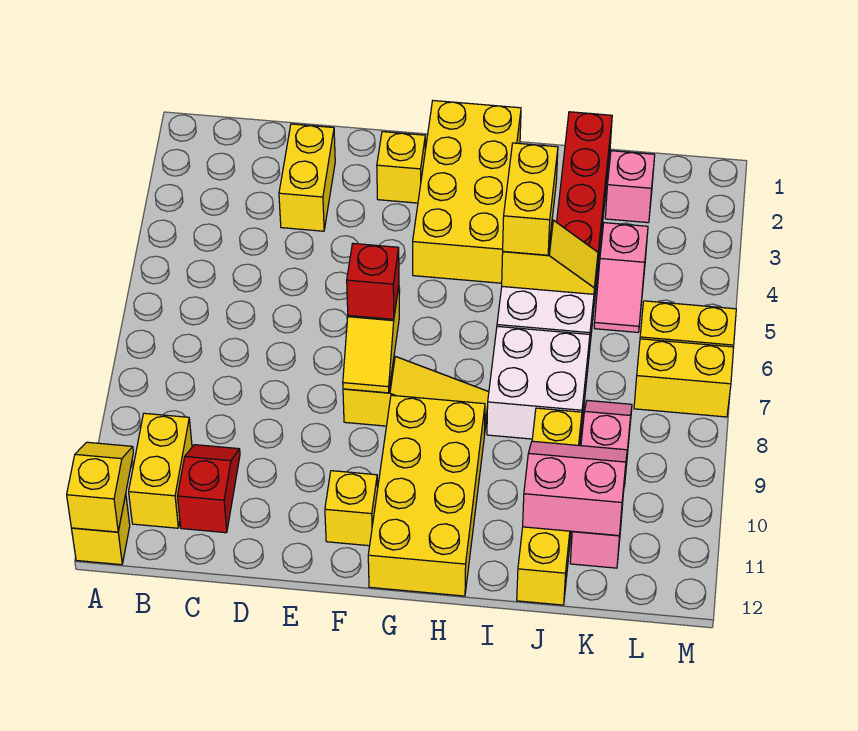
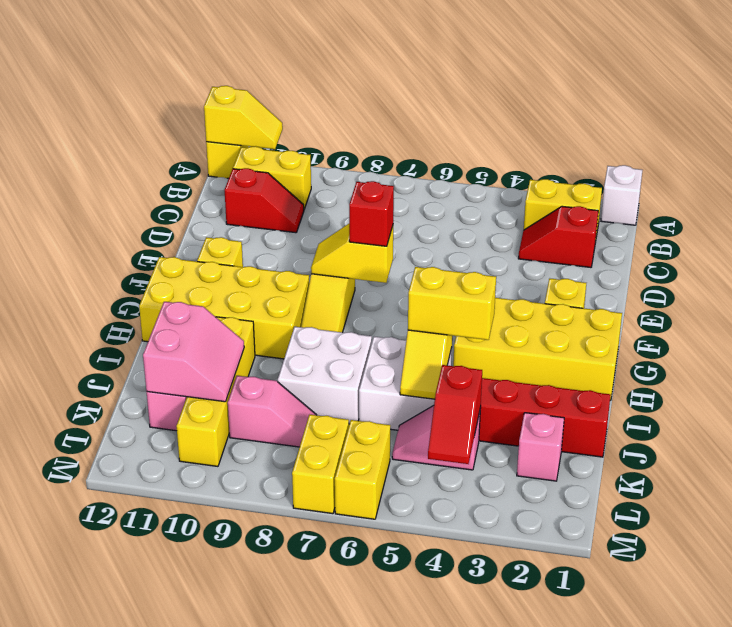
none -> white 1x1 brick [601,165,642,225]
none -> red 1x2 slope [518,206,598,267]
yellow 1x2 brick [279,124,335,231] -> yellow 1x2 brick moved to [524,179,602,243]
yellow 1x4 brick [517,408,582,605] -> yellow 1x4 brick turned to [176,317,255,466]
none -> red 1x2 slope [428,365,482,464]

